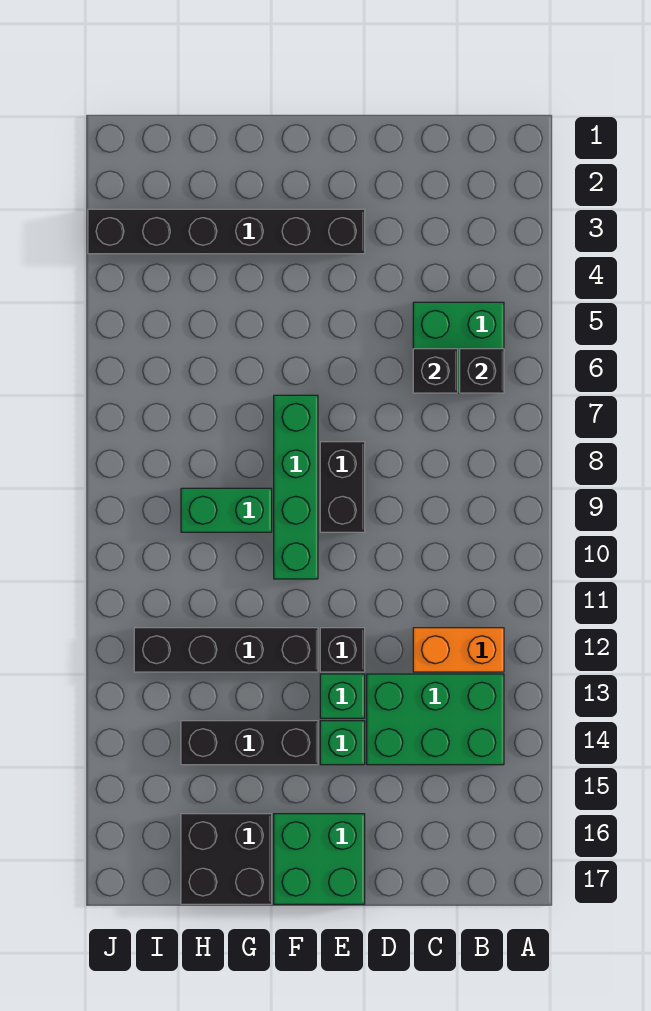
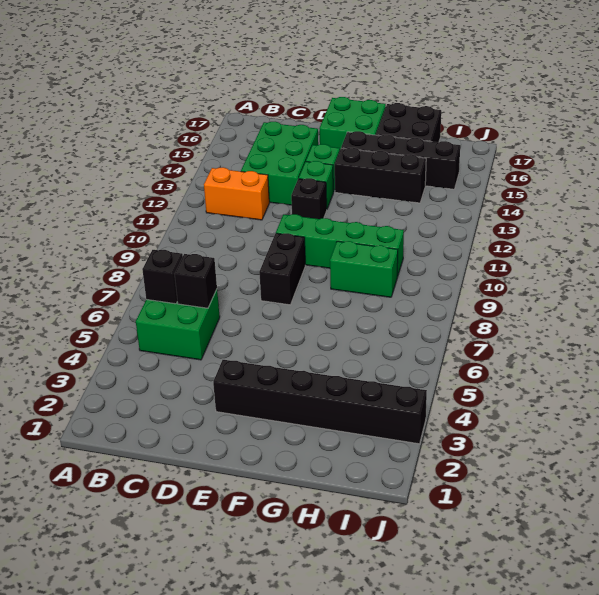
green 2x3 brick [367,674,504,765] -> green 2x3 brick turned to [241,122,318,205]
green 1x4 brick [274,395,318,579] -> green 1x4 brick turned to [276,214,404,277]
black 1x4 brick [134,628,318,672] -> black 1x4 brick moved to [341,131,460,189]

